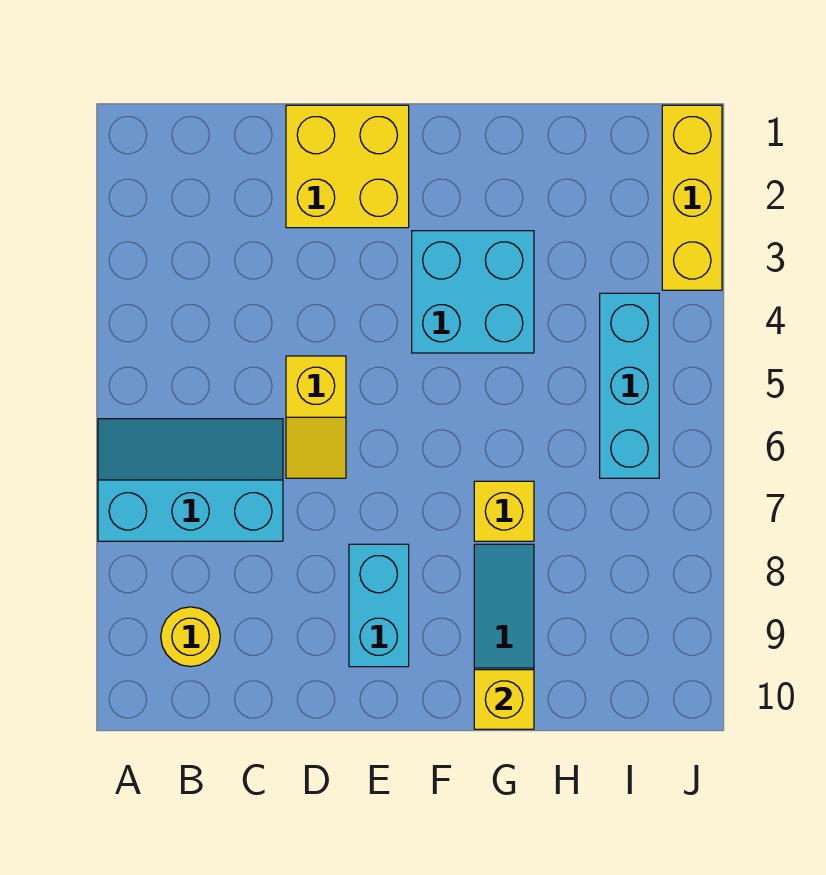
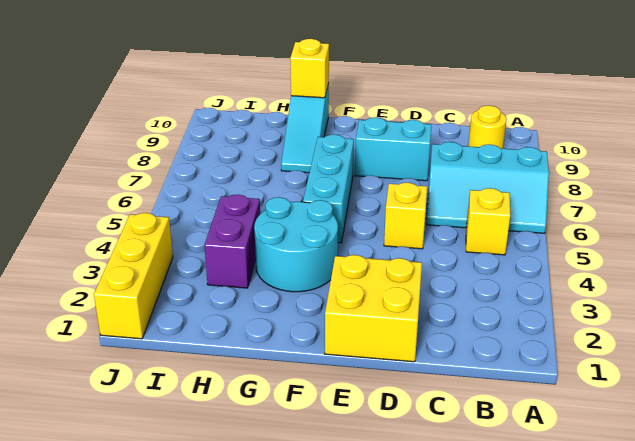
cyan 1x2 brick [349,544,409,667] -> cyan 1x2 brick turned to [355,117,432,181]
cyan 2x2 brick [412,231,534,353] -> cyan 2x2 round brick [254,197,338,292]
yellow 1x1 brick [474,481,534,541] -> yellow 1x1 brick moved to [466,188,510,255]
none -> purple 1x2 brick [204,195,260,288]
cyan 1x3 brick [600,293,659,478] -> cyan 1x3 brick moved to [303,135,354,243]

